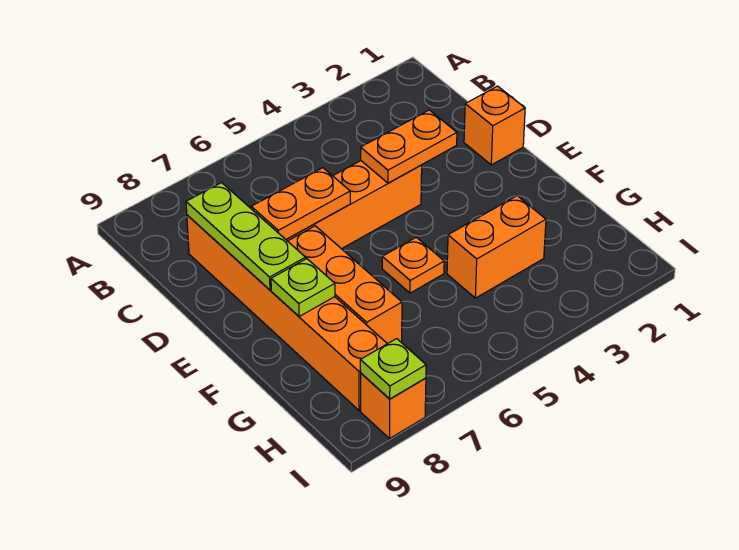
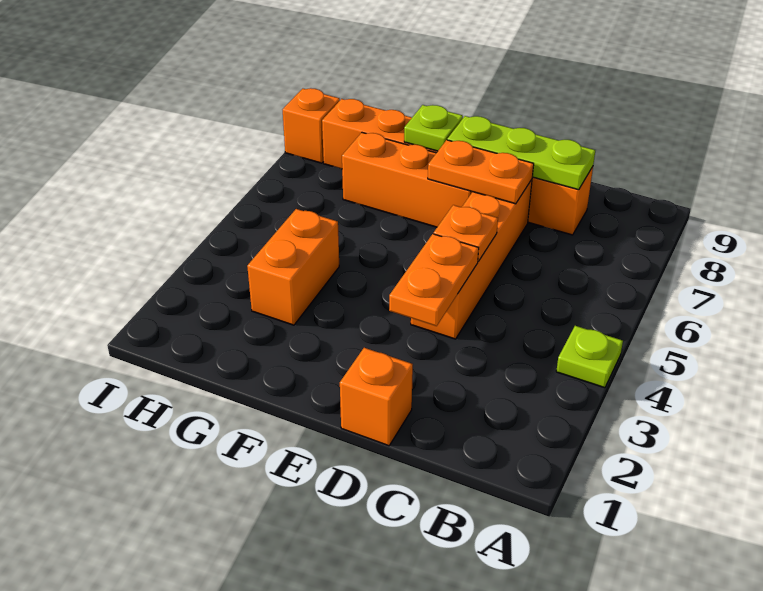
orange 1x2 plate [251,168,350,239] -> orange 1x2 plate turned to [428,140,534,204]
orange 1x1 plate [382,237,444,293] -> orange 1x1 plate moved to [434,205,498,261]
lime 1x1 plate [360,339,426,399] -> lime 1x1 plate moved to [556,326,623,388]

